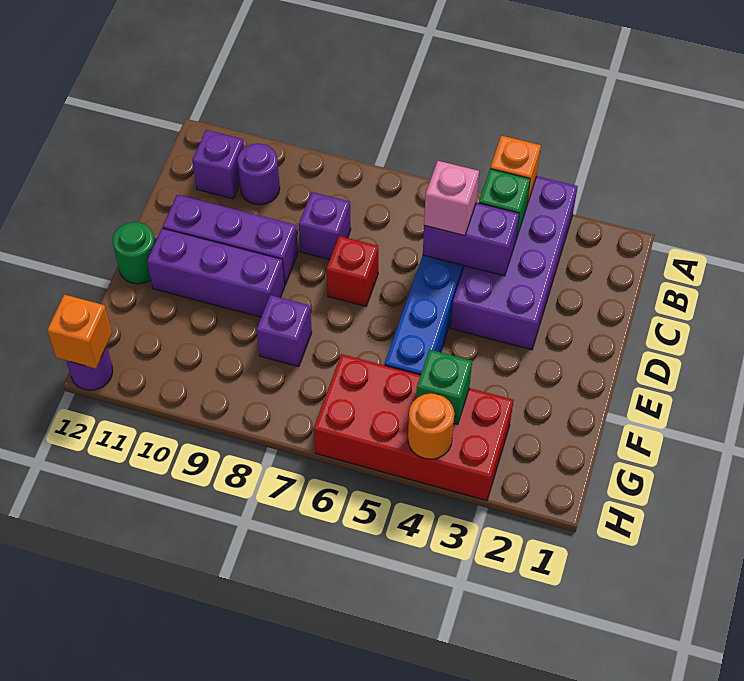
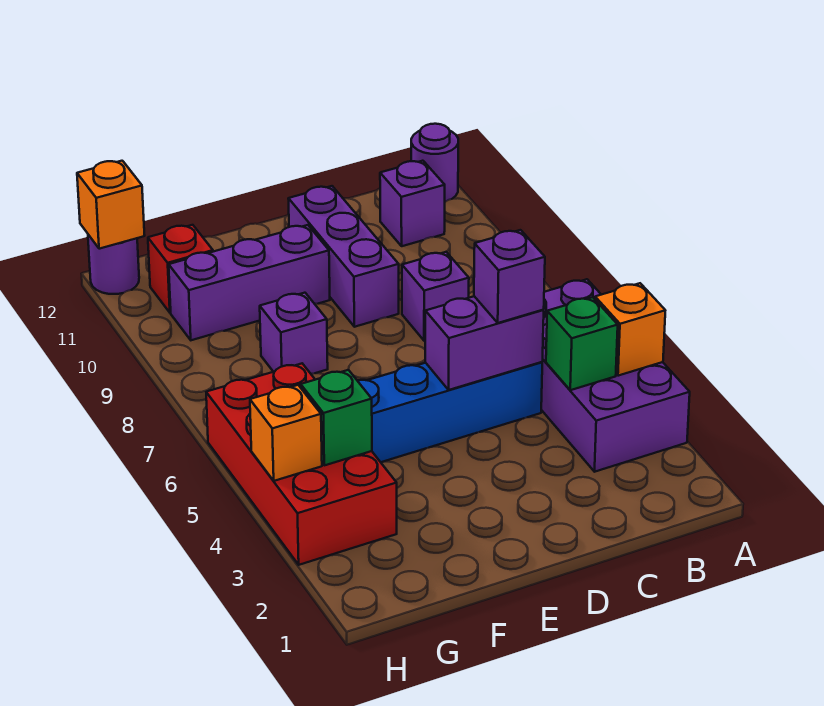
purple 2x4 brick [451,176,578,350] -> purple 2x4 brick turned to [541,279,690,472]
purple 1x1 round brick [237,143,280,205] -> purple 1x1 round brick moved to [411,124,458,202]
purple 1x2 brick [423,203,519,276] -> purple 1x2 brick turned to [425,296,544,390]
pink 1x1 brick [424,161,479,236] -> purple 1x1 brick [474,230,545,323]
red 1x1 brick [326,236,378,306] -> red 1x1 brick moved to [148,225,213,313]
purple 1x3 brick [147,228,285,317] -> purple 1x3 brick turned to [169,225,330,340]
green 1x1 round brick [113,222,155,284] -> none
orange 1x1 round brick [408,393,454,459] -> orange 1x1 brick [250,385,322,481]

